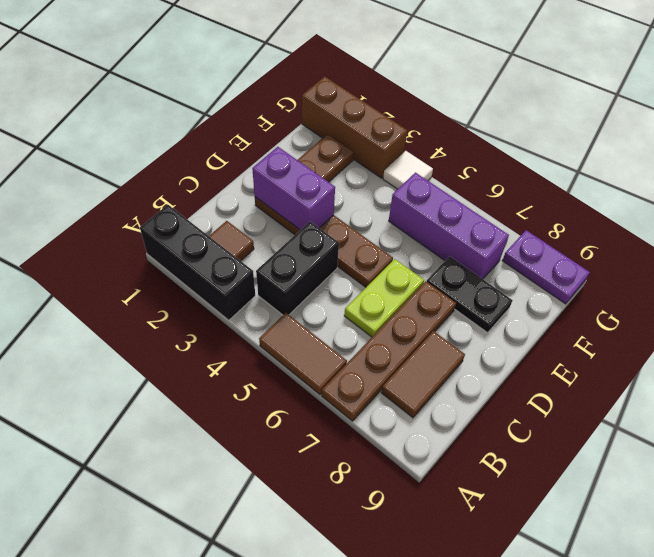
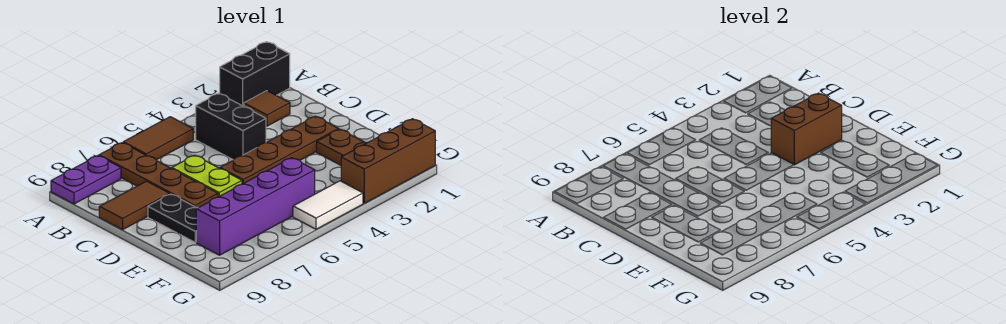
black 1x3 brick [140,205,255,320] -> black 1x2 brick [220,42,290,106]
brown 1x2 tile [381,331,465,418] -> brown 1x2 tile turned to [99,181,170,230]
purple 1x2 brick [252,147,335,230] -> brown 1x2 brick [771,93,842,165]
black 1x2 plate [427,256,513,333] -> black 1x2 plate turned to [148,194,197,242]
purple 1x3 brick [389,173,509,279] -> purple 1x4 brick [196,158,315,255]
white 1x1 tile [383,151,433,189] -> white 1x2 tile [293,181,363,229]
purple 1x2 plate [502,230,590,304] -> purple 1x2 plate moved to [51,156,121,204]

